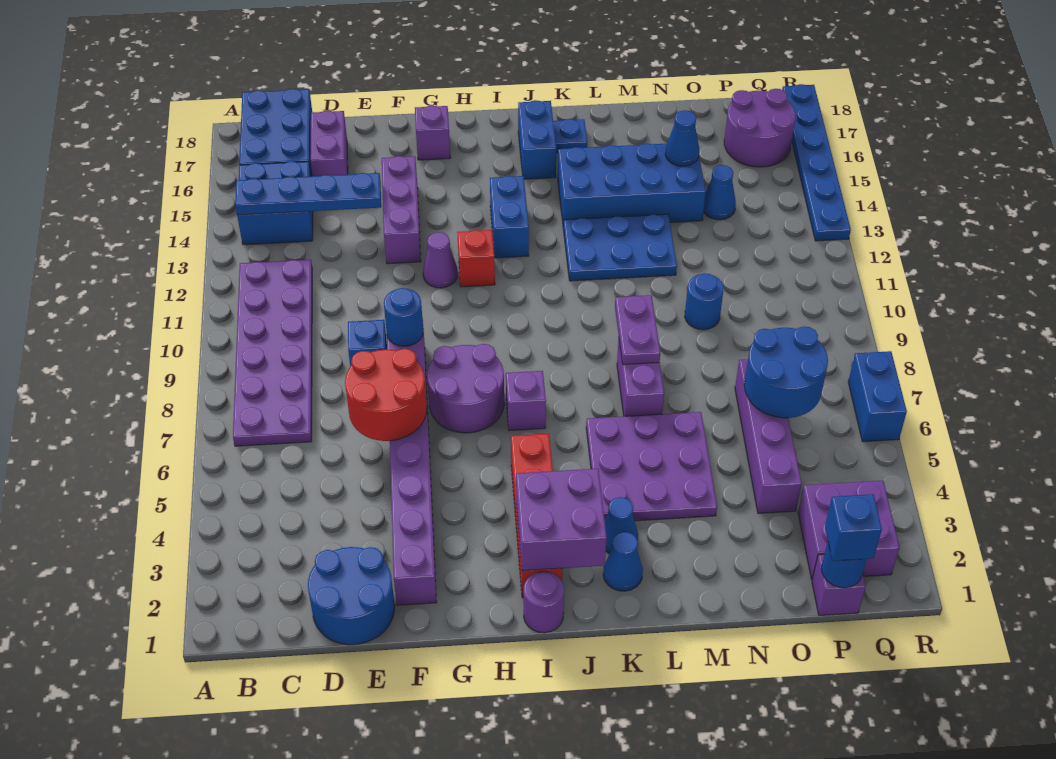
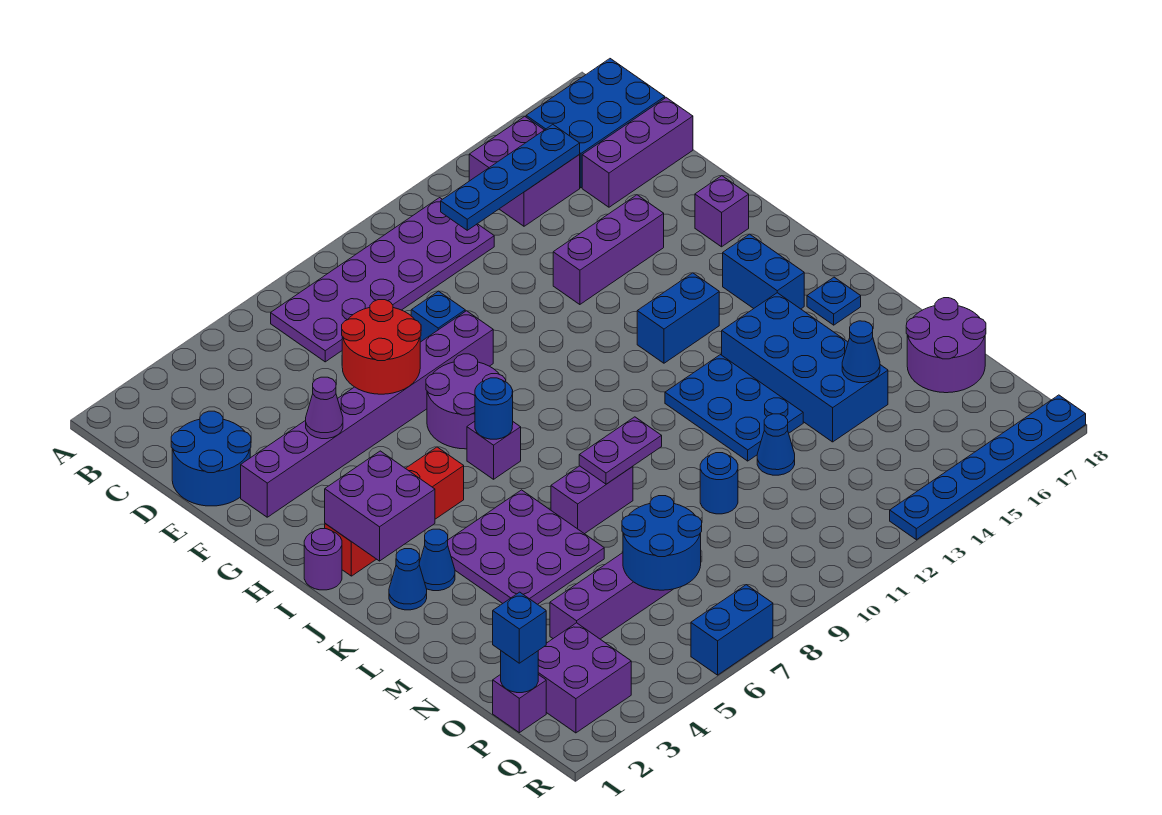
blue 2x2 brick [237,161,313,245] -> purple 2x2 brick [469,116,580,226]
blue 1x4 plate [235,173,381,215] -> blue 1x4 plate turned to [441,125,580,230]
purple 1x2 brick [311,111,348,176] -> purple 1x3 brick [582,98,693,207]
blue 1x1 round brick [384,288,423,346] -> blue 1x1 round brick moved to [475,378,513,439]
purple 1x1 cone [423,232,458,288] -> purple 1x1 cone moved to [306,377,343,439]
red 1x1 brick [457,230,495,287] -> none
blue 1x2 brick [518,100,556,179] -> blue 1x2 brick turned to [723,234,804,309]
blue 1x1 cone [704,165,736,220] -> blue 1x1 cone moved to [757,414,795,475]
purple 2x2 round brick [724,89,796,167] -> purple 2x2 round brick moved to [906,298,986,393]

